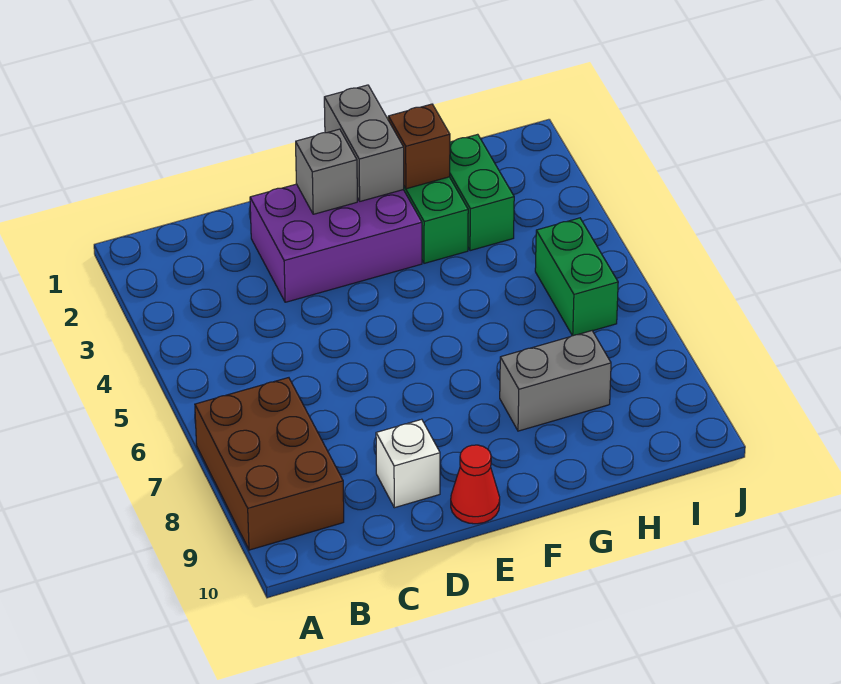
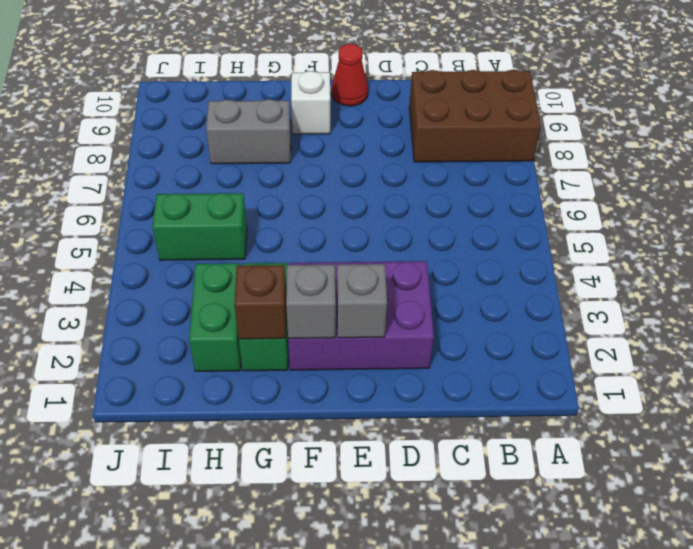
brown 2x3 brick [195,378,344,550] -> brown 2x3 brick turned to [409,70,541,162]
white 1x1 brick [376,419,440,508] -> white 1x1 brick moved to [291,71,330,134]
grey 1x2 brick [324,85,404,201] -> grey 1x1 brick [286,265,336,338]
green 1x2 brick [535,218,618,336] -> green 1x2 brick turned to [153,193,247,260]

